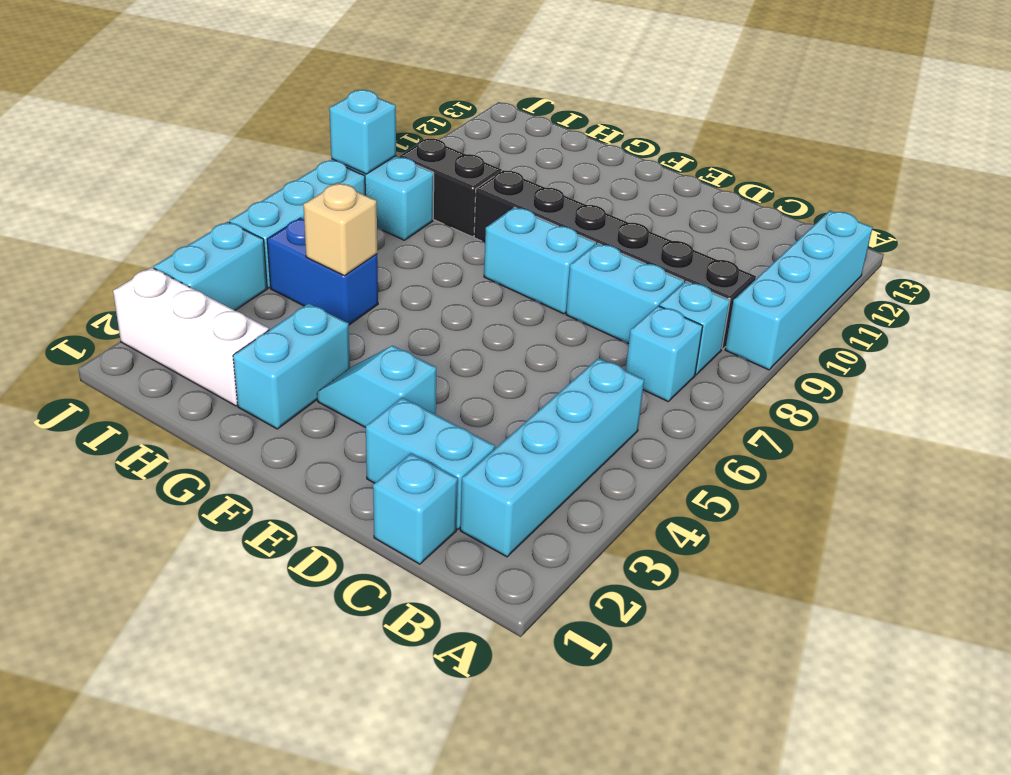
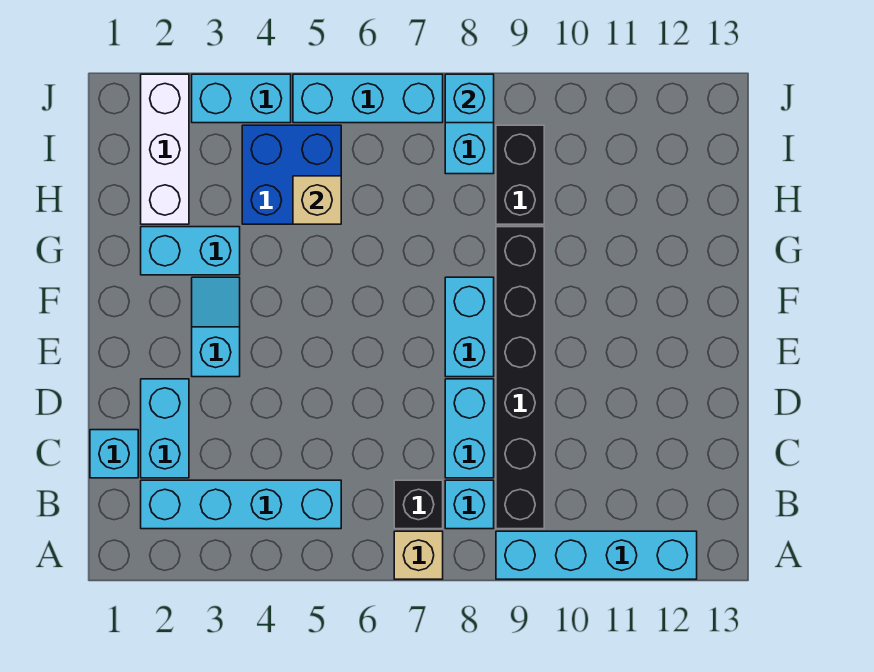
none -> tan 1x1 brick [394,531,443,579]
cyan 1x1 brick [626,306,703,401] -> black 1x1 brick [394,480,443,529]
blue 1x2 brick [267,218,378,325] -> blue 2x2 brick [242,125,341,224]

